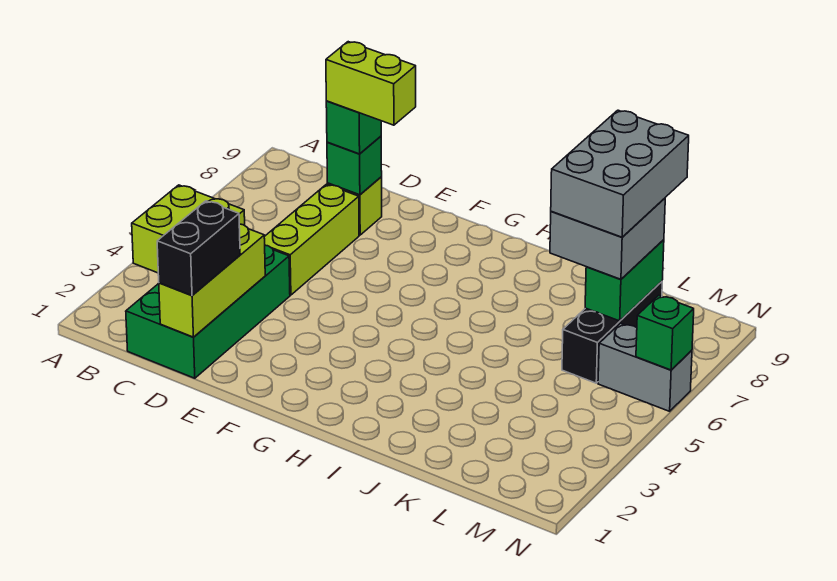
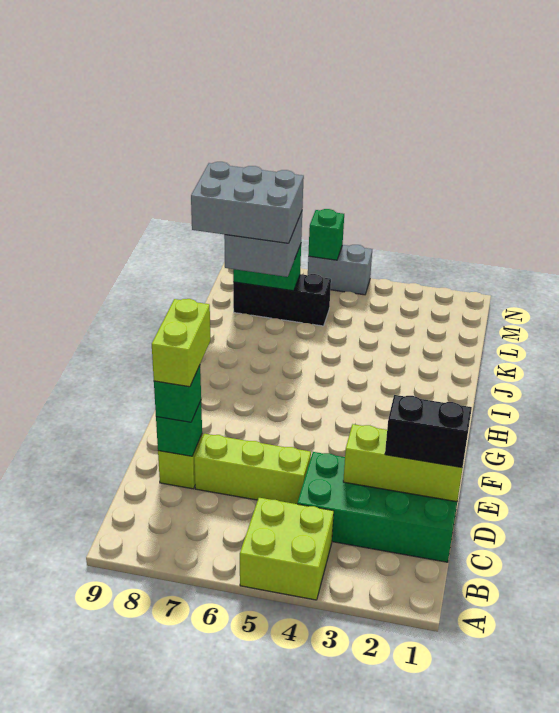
grey 1x2 brick [598,323,692,411] -> grey 1x2 brick turned to [308,245,372,295]

